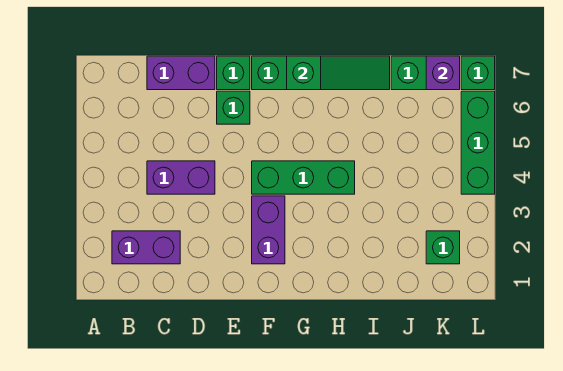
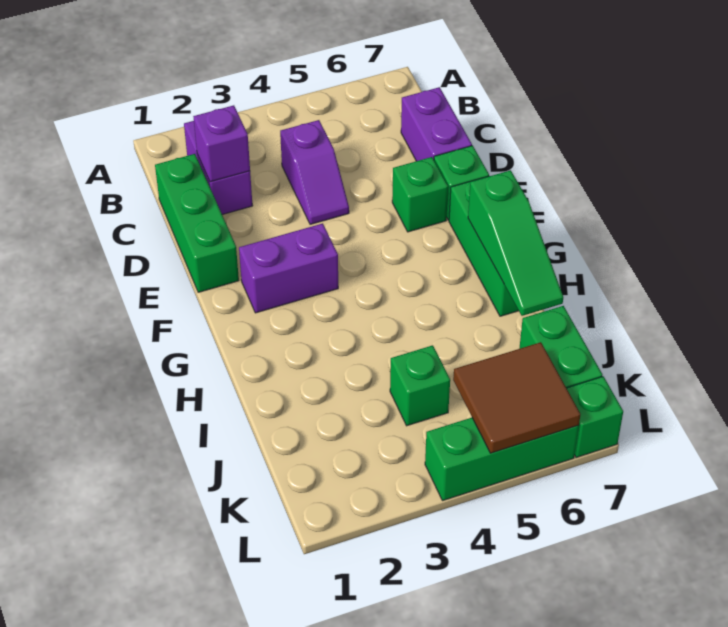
purple 1x2 brick [147,161,215,194] -> purple 1x2 slope [280,120,349,224]
green 1x3 brick [252,161,355,194] -> green 1x3 brick moved to [155,154,239,292]
green 1x1 brick [426,231,460,264] -> green 1x1 brick moved to [390,345,450,426]
none -> brown 2x2 tile [453,342,580,453]
purple 1x1 brick [426,56,460,90] -> purple 1x1 brick moved to [193,105,250,182]

